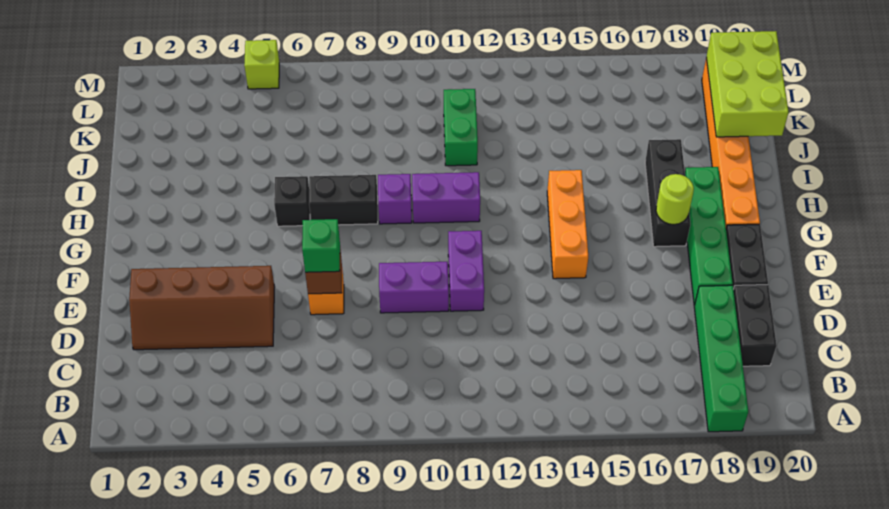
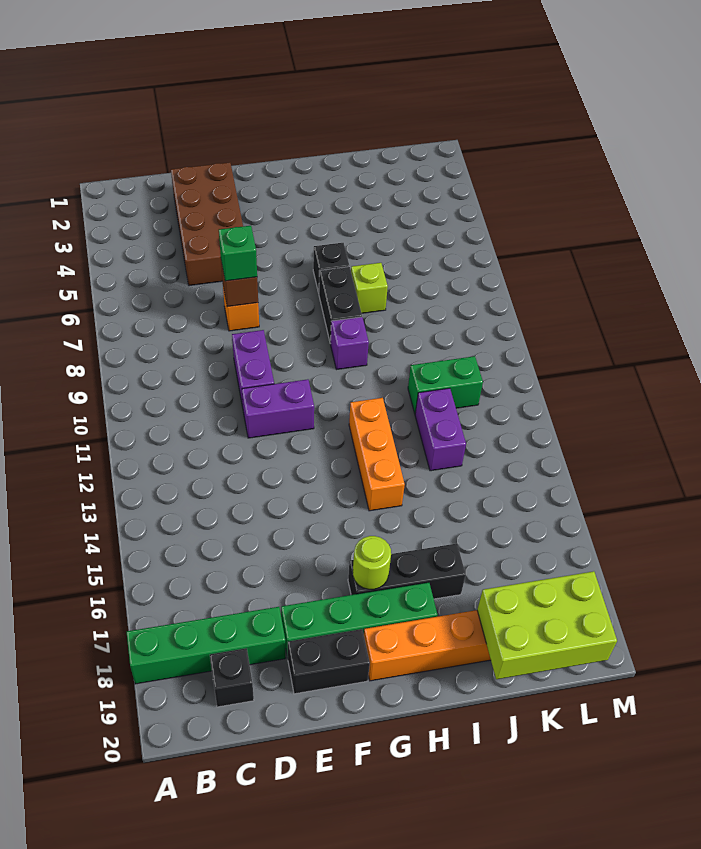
black 1x2 brick [733,285,777,366] -> black 1x1 brick [210,648,254,707]
brown 2x4 slope [129,266,275,350] -> brown 2x4 brick [171,163,243,286]
orange 1x3 brick [547,170,588,279] -> orange 1x3 brick turned to [349,398,405,511]
purple 1x2 brick [412,172,480,223] -> purple 1x2 brick moved to [415,388,466,471]
lime 1x1 brick [244,40,279,89] -> lime 1x1 brick moved to [351,263,388,313]

